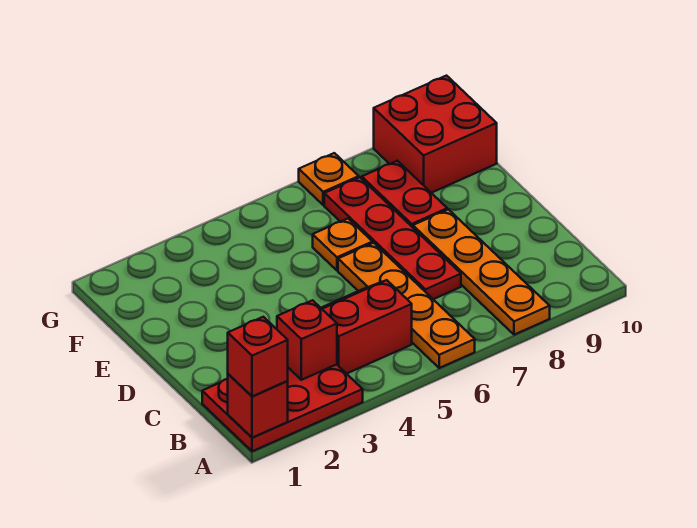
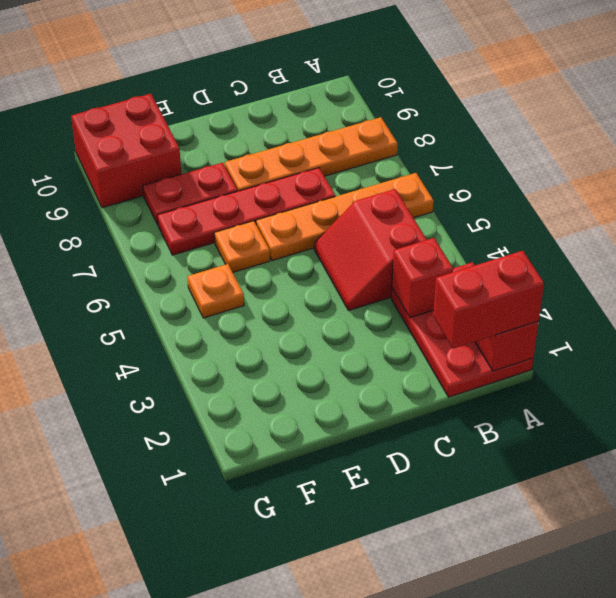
red 1x1 brick [228,317,288,397] -> red 1x2 brick [433,251,544,349]
orange 1x1 plate [299,153,359,205] -> orange 1x1 plate moved to [188,264,244,318]

